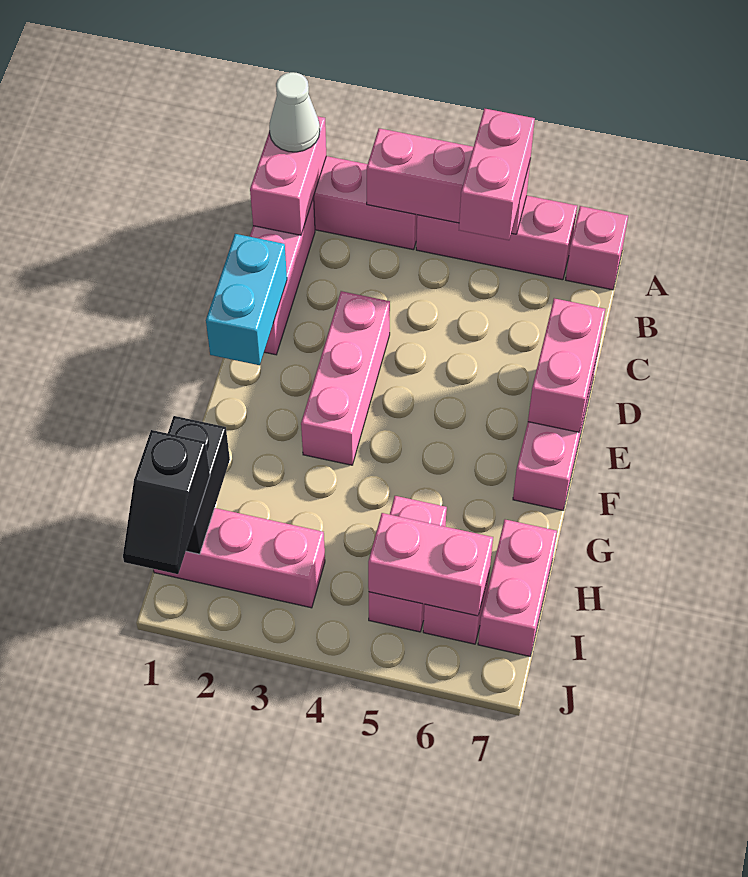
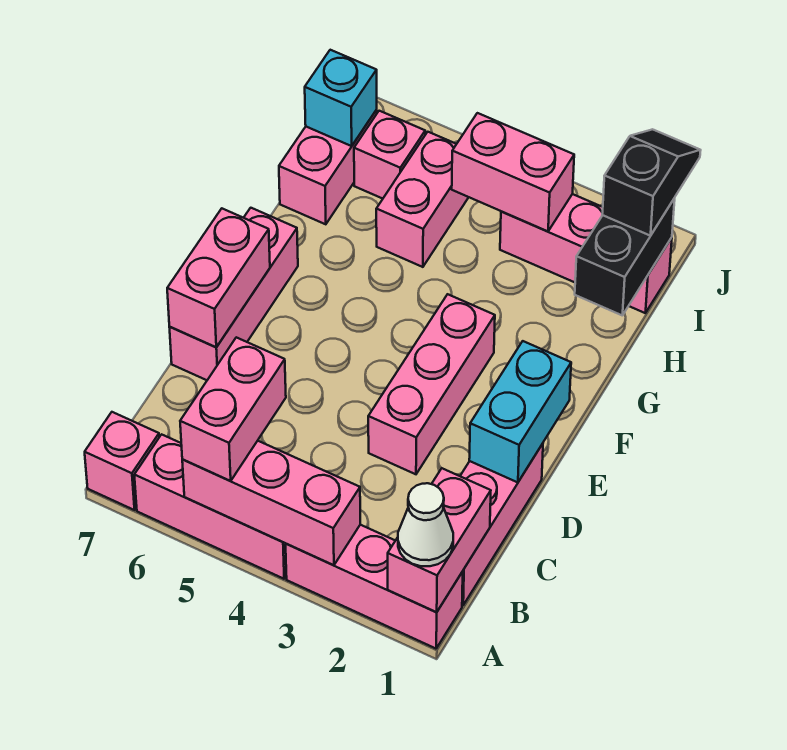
pink 1x2 brick [368,513,493,616] -> pink 1x2 brick moved to [452,113,574,231]
none -> cyan 1x1 brick [305,50,377,146]

